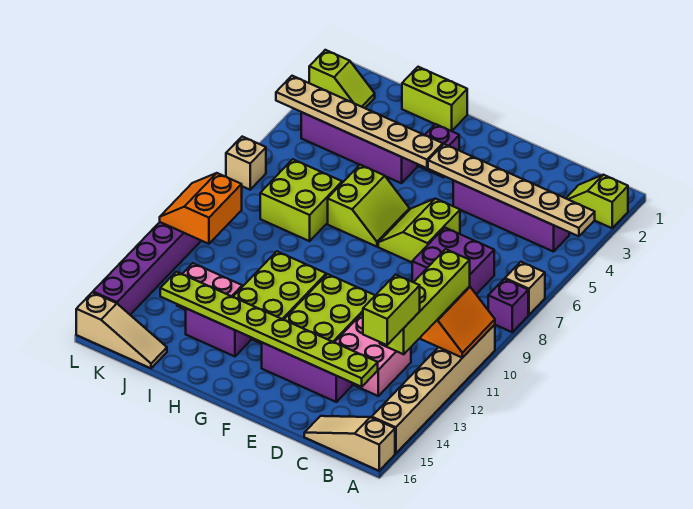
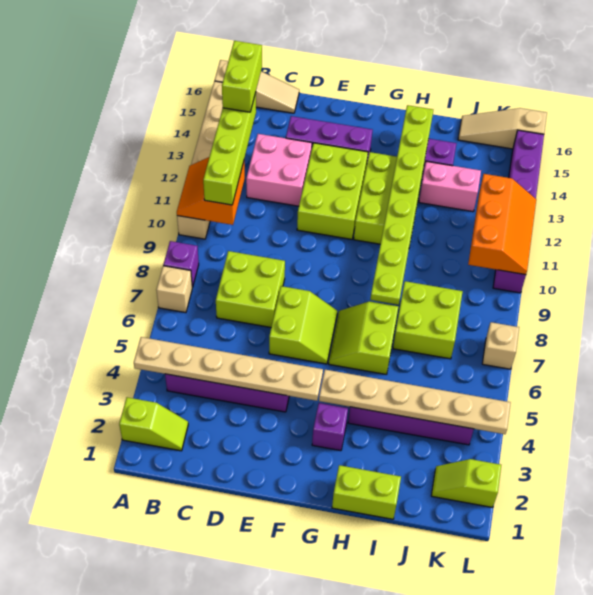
purple 2x2 brick [412,228,494,294] -> lime 2x2 brick [216,251,285,327]
lime 1x8 plate [160,272,378,387] -> lime 1x8 plate turned to [370,105,433,305]
orange 2x2 slope [160,173,242,244] -> orange 2x3 slope [468,174,536,275]

